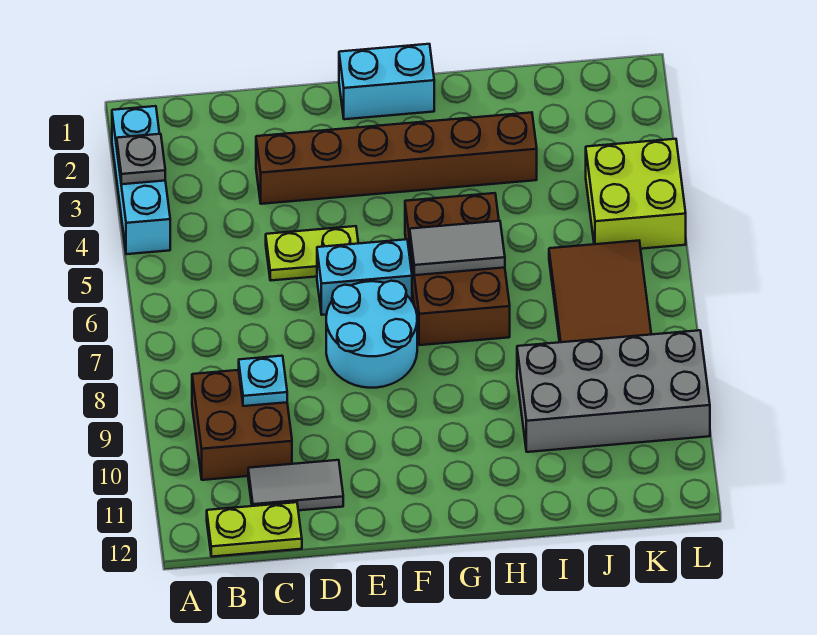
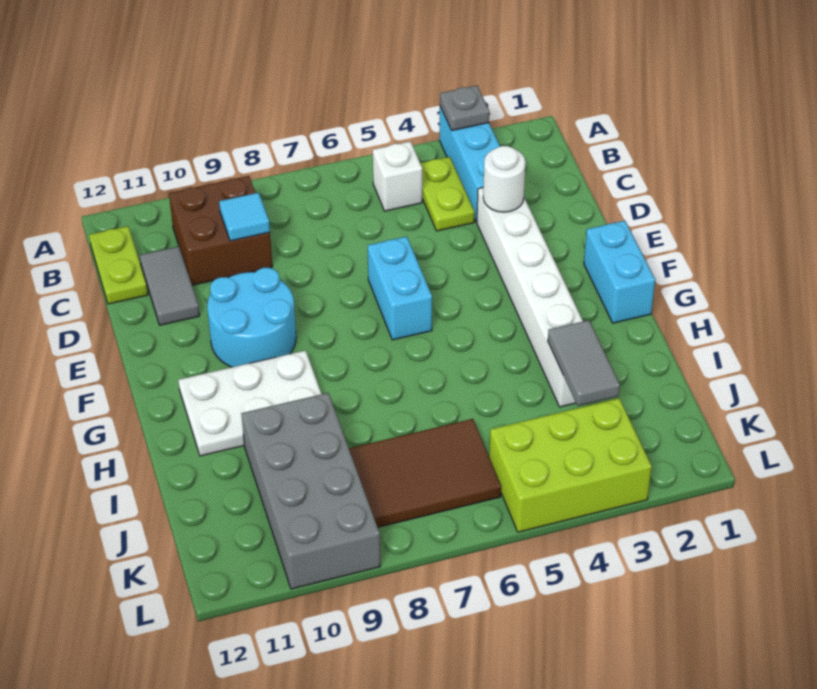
cyan 1x3 brick [112,106,170,254] -> cyan 1x3 brick turned to [439,107,500,222]
none -> white 1x1 brick [373,141,422,211]
cyan 1x1 plate [239,356,287,406] -> cyan 1x1 tile [219,192,270,241]
brown 1x6 brick [256,112,537,204] -> white 1x6 brick [477,188,583,407]
none -> white 1x1 round brick [483,146,525,212]
lime 1x2 plate [266,226,358,281] -> lime 1x2 plate moved to [420,157,475,231]
cyan 2x2 round brick [326,281,417,388] -> cyan 2x2 round brick moved to [207,268,296,367]
brown 2x3 brick [405,193,510,345] -> none
grey 1x2 tile [410,221,505,275] -> grey 1x2 tile moved to [548,320,620,406]
none -> white 2x3 plate [178,350,321,456]
lime 2x2 brick [586,139,686,249] -> lime 2x3 brick [489,398,652,532]

